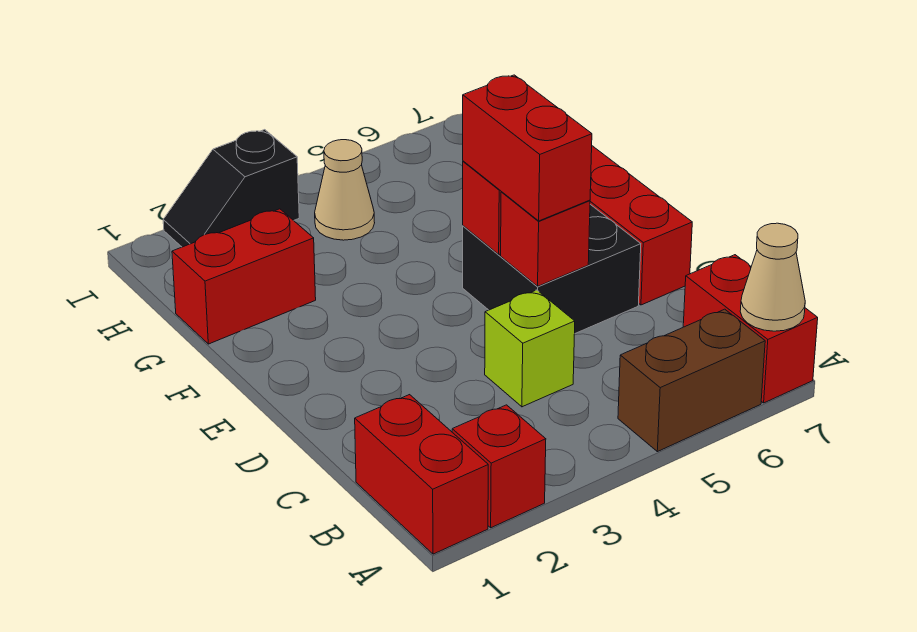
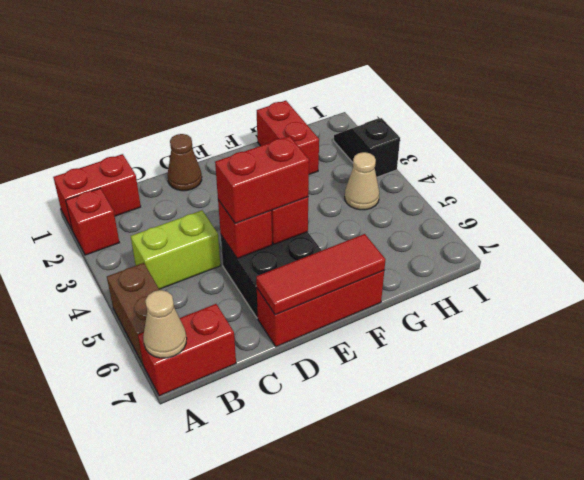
lime 1x1 brick [485,290,575,407] -> lime 1x2 brick [131,210,221,289]
none -> brown 1x1 cone [167,134,202,191]
none -> red 1x3 tile [256,234,386,315]

